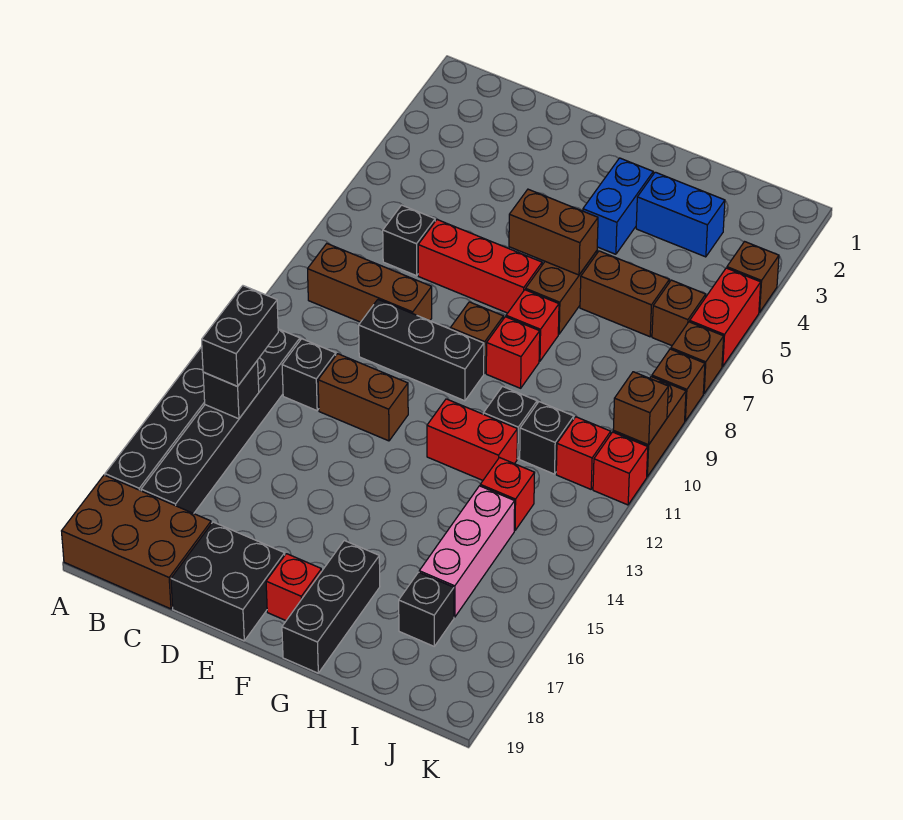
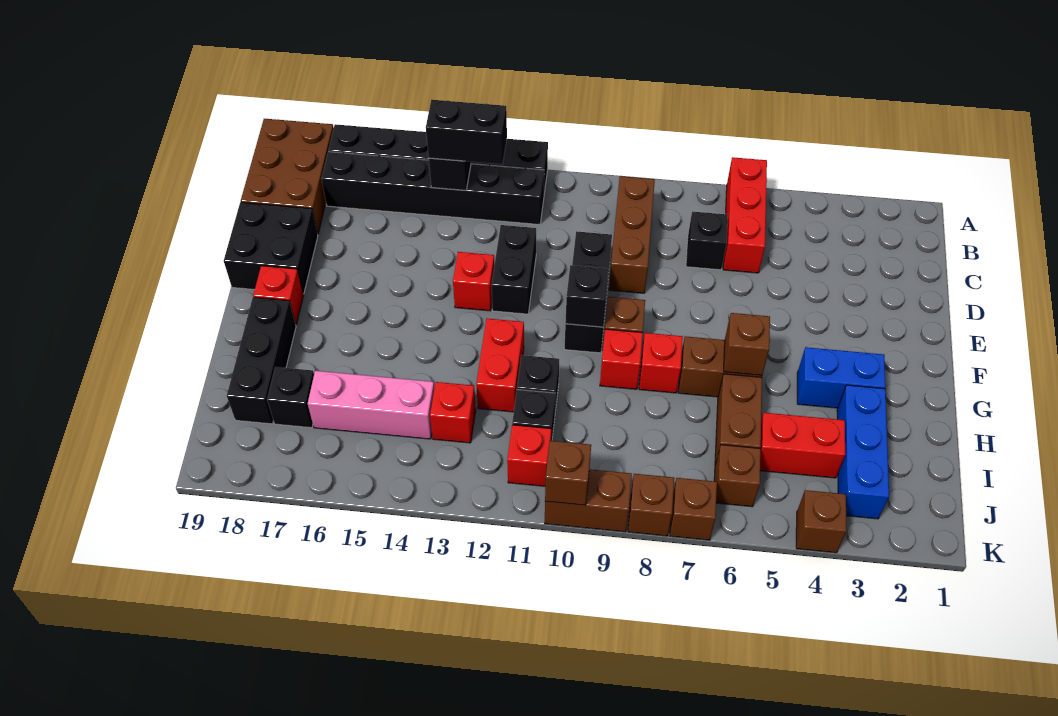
black 1x1 brick [282,339,336,411] -> black 1x1 brick moved to [565,265,608,327]
red 1x3 brick [418,220,542,313] -> red 1x3 brick moved to [723,157,767,273]
brown 1x2 brick [318,354,408,441] -> black 1x2 brick [491,225,536,314]
brown 1x2 brick [509,189,598,275] -> brown 1x1 brick [723,313,770,375]
black 1x3 brick [282,541,380,673] -> black 1x3 brick turned to [227,297,296,424]
blue 1x2 brick [636,172,725,257] -> blue 1x3 brick [837,385,889,519]
red 1x2 brick [690,268,761,366] -> red 1x2 brick moved to [760,413,845,478]
red 1x1 brick [593,432,648,505] -> red 1x1 brick moved to [453,252,494,311]

